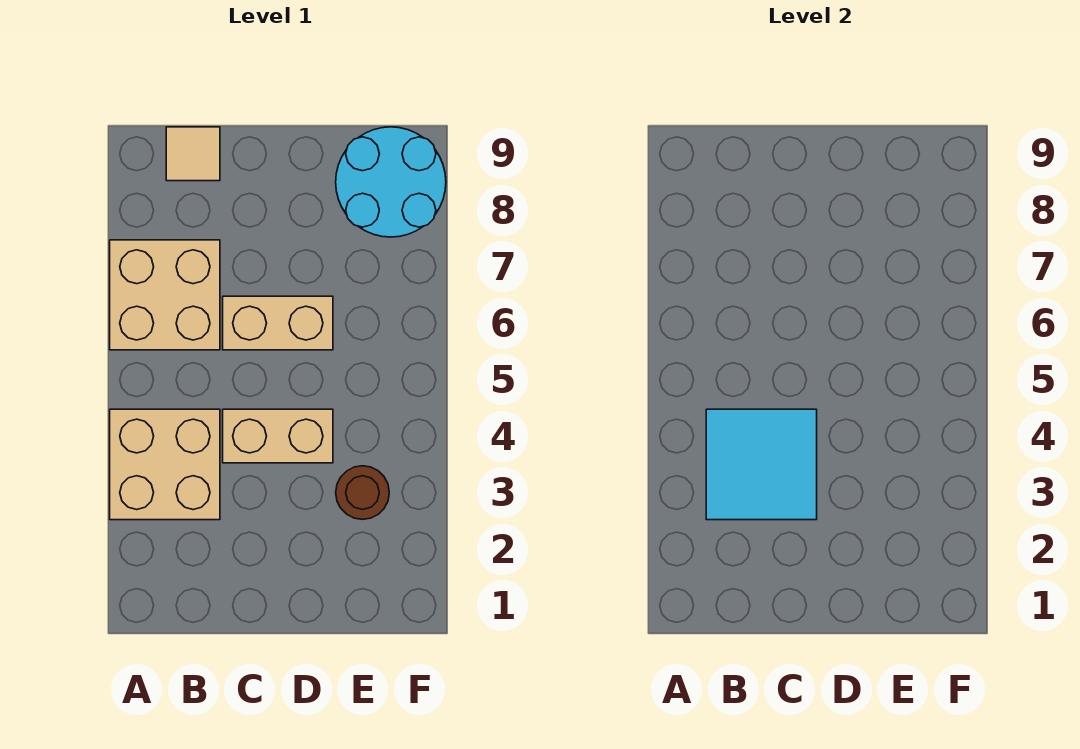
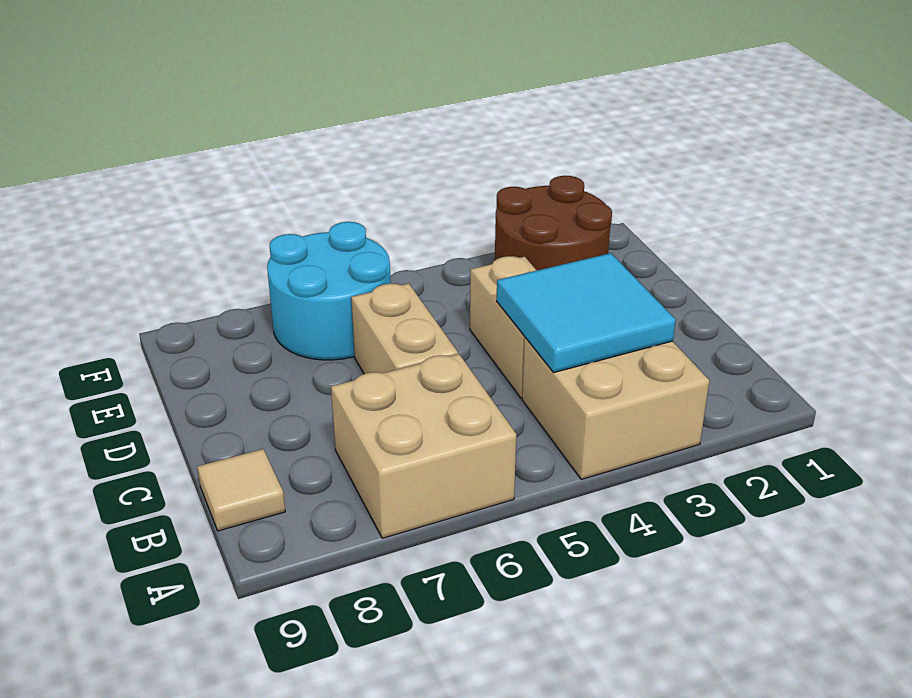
brown 1x1 round brick [336,466,389,519] -> brown 2x2 round brick [495,176,612,270]
cyan 2x2 round brick [336,127,446,237] -> cyan 2x2 round brick moved to [267,222,391,360]

